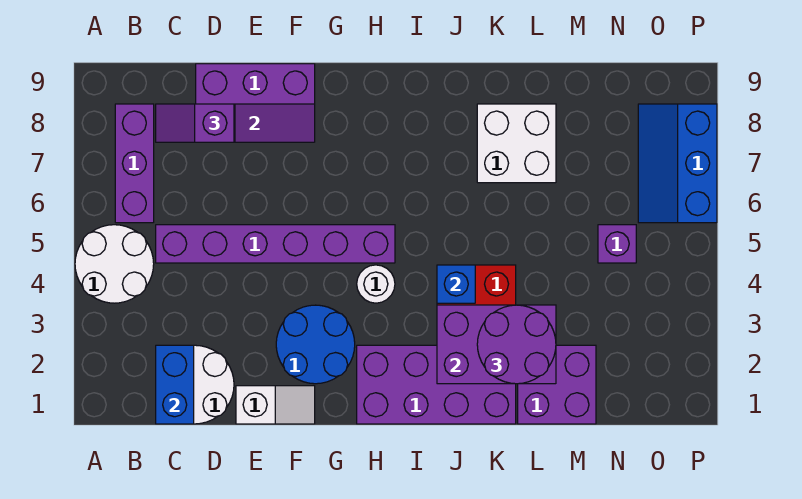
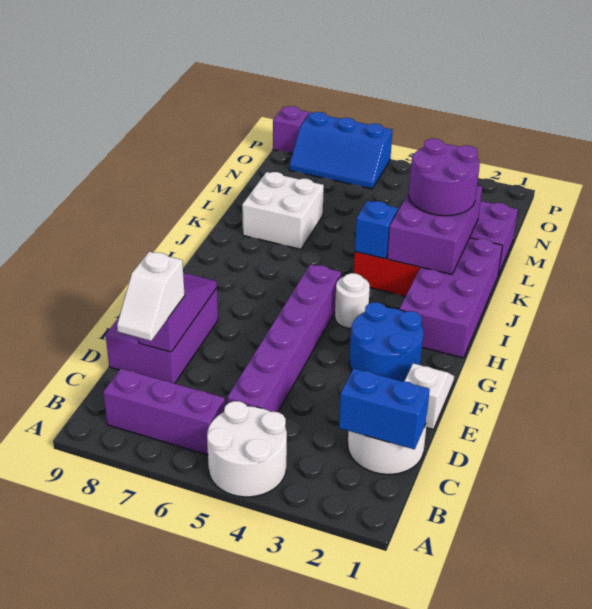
purple 1x2 slope [156,104,234,142] -> white 1x2 slope [117,252,185,341]
purple 1x1 brick [598,225,636,263] -> purple 1x1 brick moved to [273,106,309,154]

